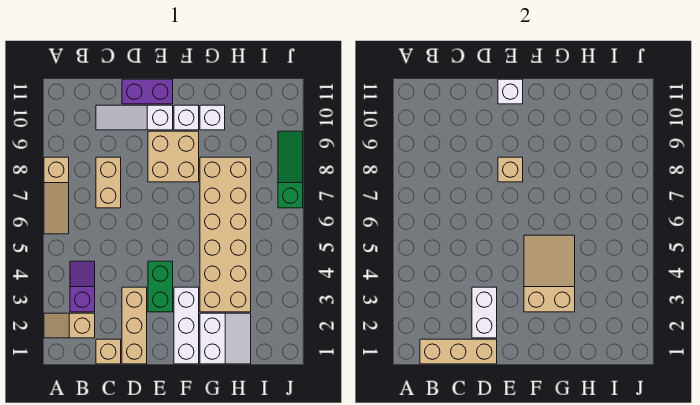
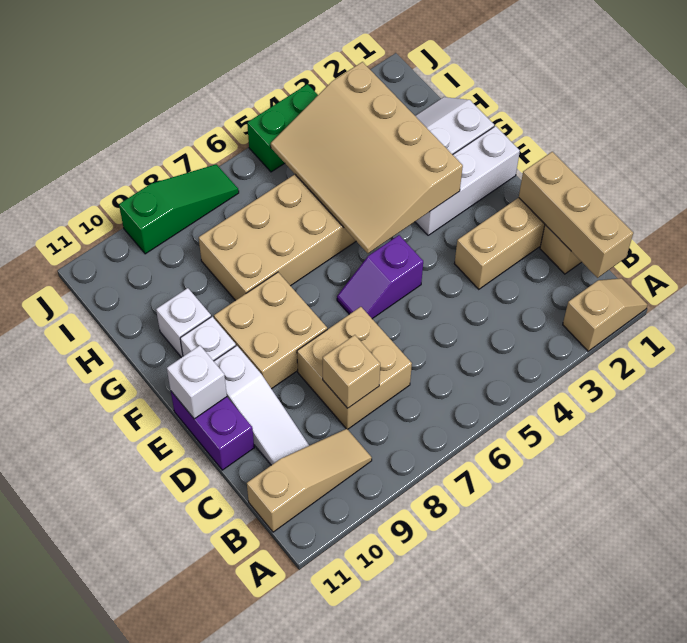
tan 1x2 slope [44,313,95,338] -> tan 1x2 slope turned to [563,278,647,351]
tan 1x3 slope [44,157,69,234] -> tan 1x3 slope moved to [247,429,372,532]
purple 1x2 slope [70,261,95,312] -> purple 1x2 slope moved to [337,235,423,319]
tan 1x2 brick [96,157,121,208] -> tan 2x2 brick [297,307,412,429]
white 1x2 brick [472,287,497,338] -> none
green 1x2 brick [148,261,173,312] -> green 1x2 brick moved to [247,84,318,172]
tan 1x1 brick [498,157,523,182] -> tan 1x1 brick moved to [323,335,380,408]
tan 2x3 slope [524,235,575,312] -> tan 3x4 slope [271,62,463,253]
green 1x3 slope [278,131,303,208] -> green 1x3 slope turned to [119,164,239,254]

